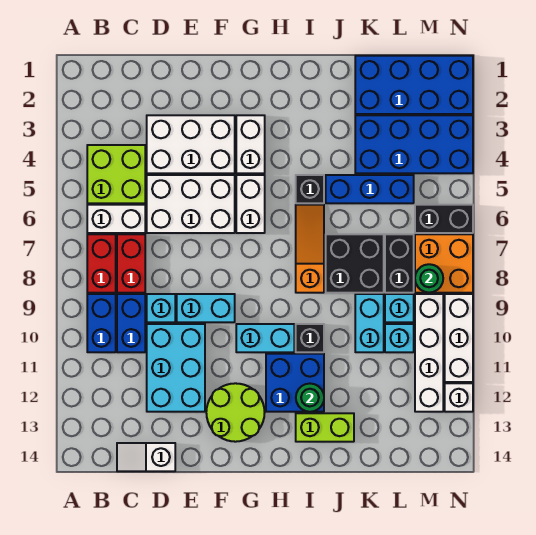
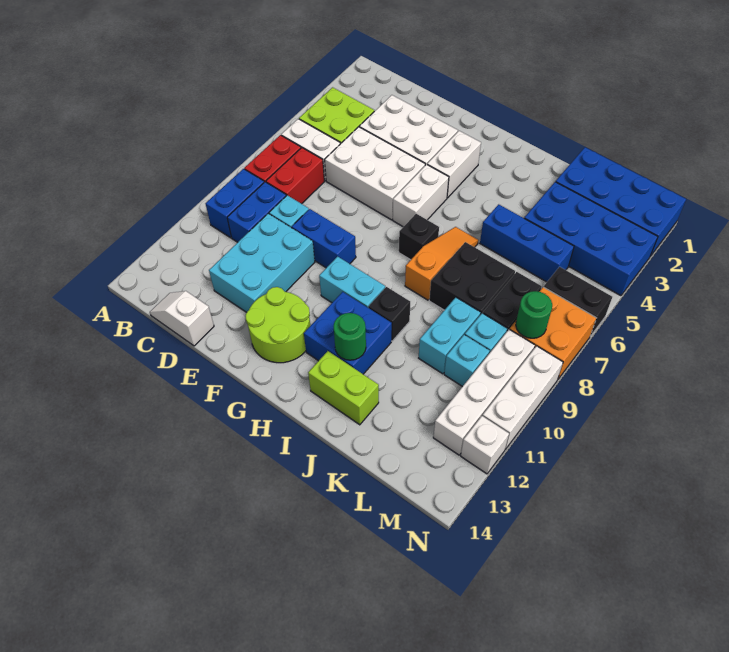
cyan 1x2 brick [177,294,235,322] -> blue 1x2 brick [292,209,356,268]
black 1x1 brick [296,175,324,203] -> black 1x1 brick moved to [399,214,439,260]

